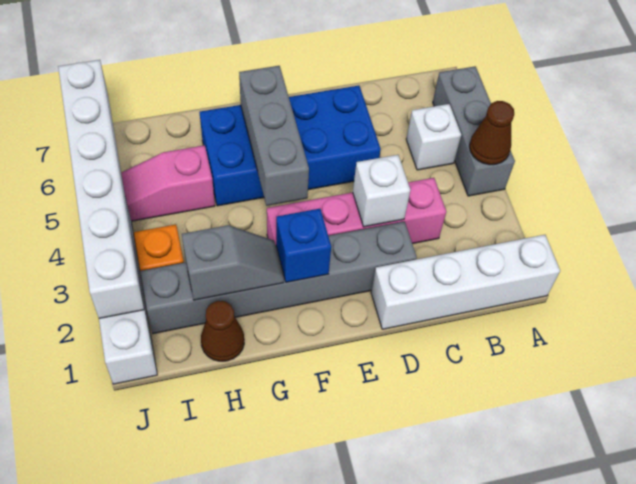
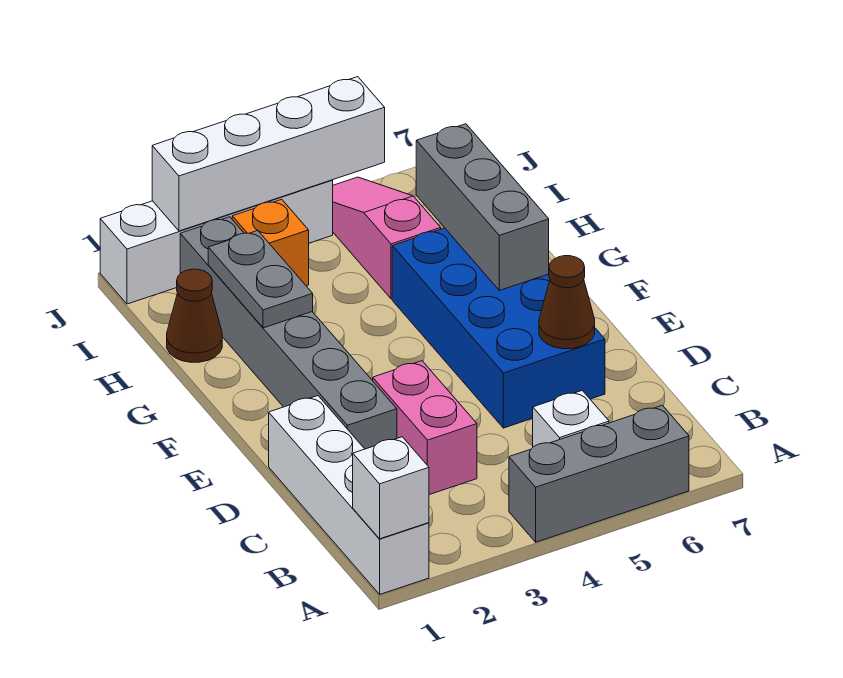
brown 1x1 cone [469,101,514,165] -> brown 1x1 cone moved to [539,256,595,349]
pink 1x4 brick [267,178,446,245] -> pink 1x2 brick [373,361,477,495]
white 1x1 brick [353,155,410,227] -> white 1x1 brick moved to [353,437,429,539]
blue 1x1 brick [276,209,331,282] -> none
grey 1x3 brick [239,66,309,206] -> grey 1x3 brick turned to [416,124,549,290]
grey 1x2 slope [182,225,284,300] -> grey 1x2 plate [208,230,313,328]
white 1x6 brick [58,60,144,318] -> white 1x4 brick [152,77,385,231]

